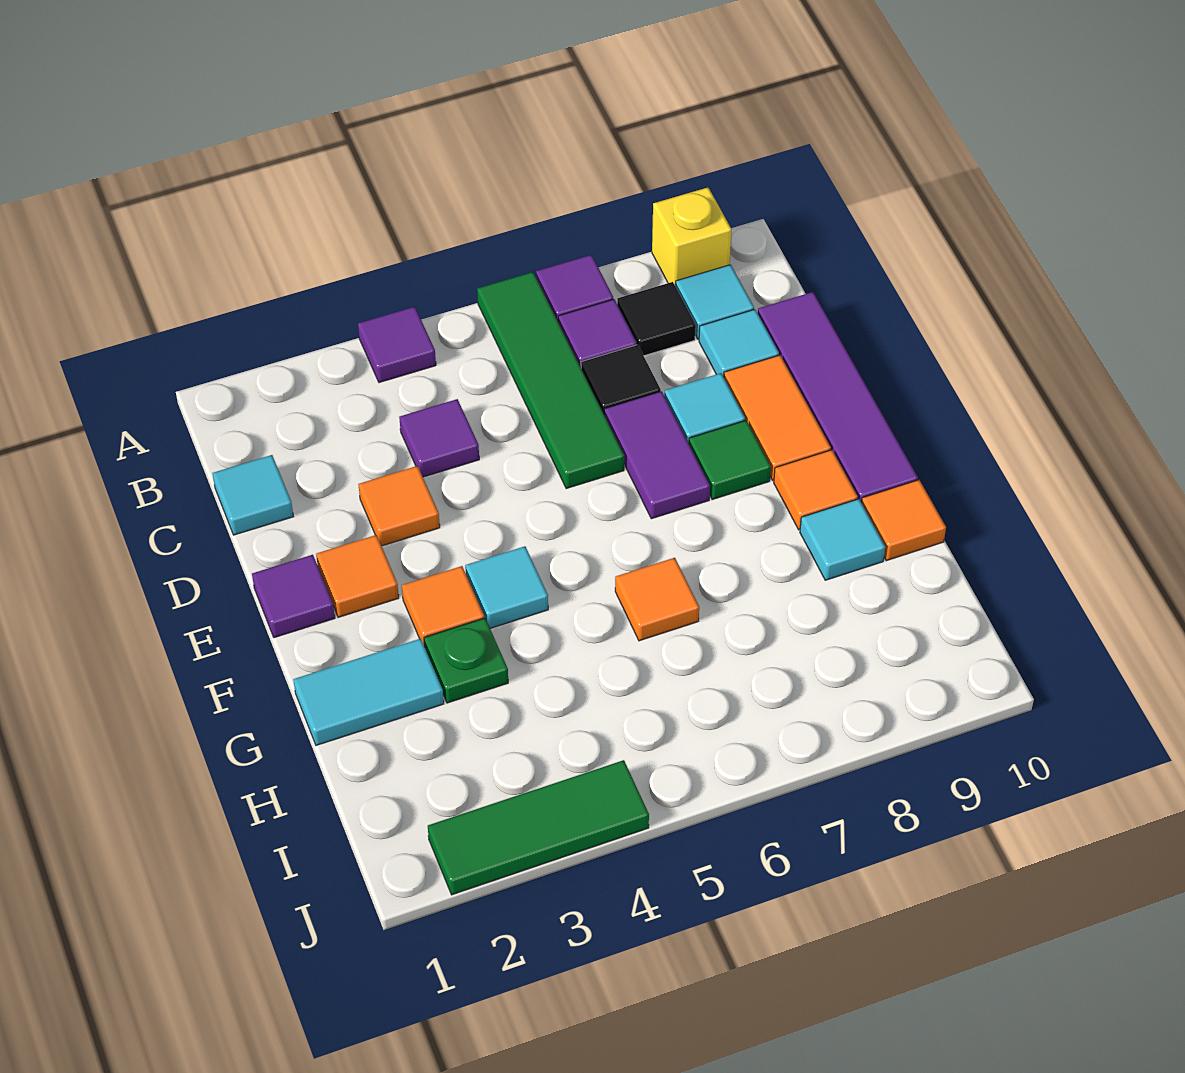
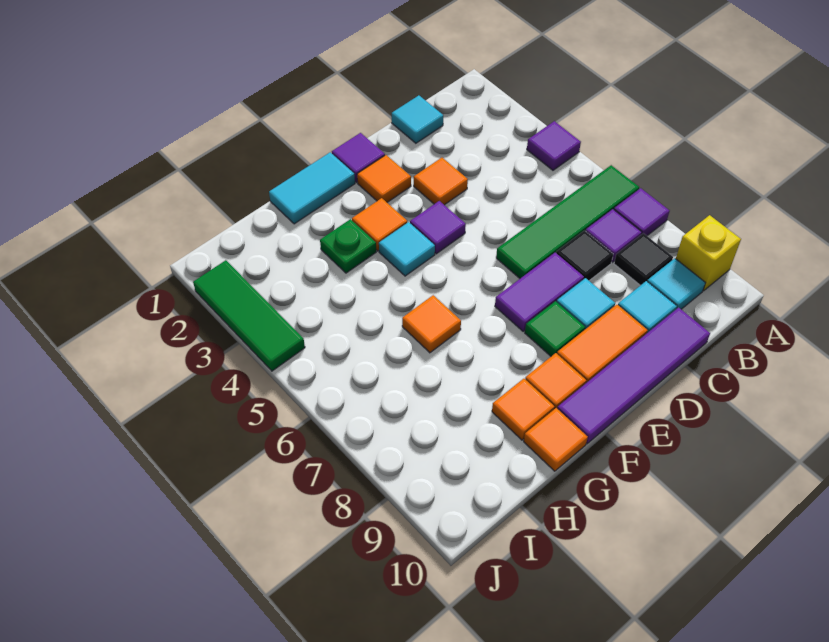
purple 1x1 tile [399,399,479,477] -> purple 1x1 tile moved to [410,201,466,254]
cyan 1x2 tile [293,639,444,745] -> cyan 1x2 tile turned to [269,152,355,224]
cyan 1x1 tile [800,499,885,580] -> orange 1x1 tile [492,379,554,440]

